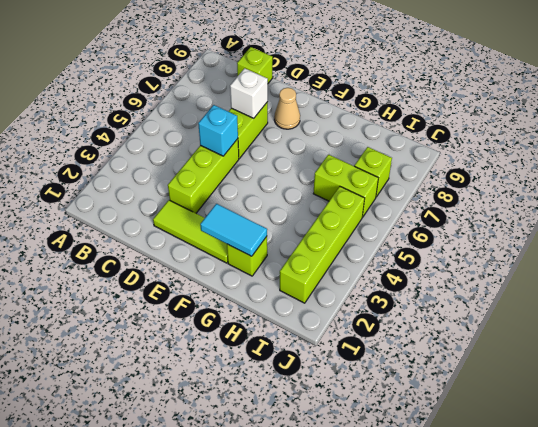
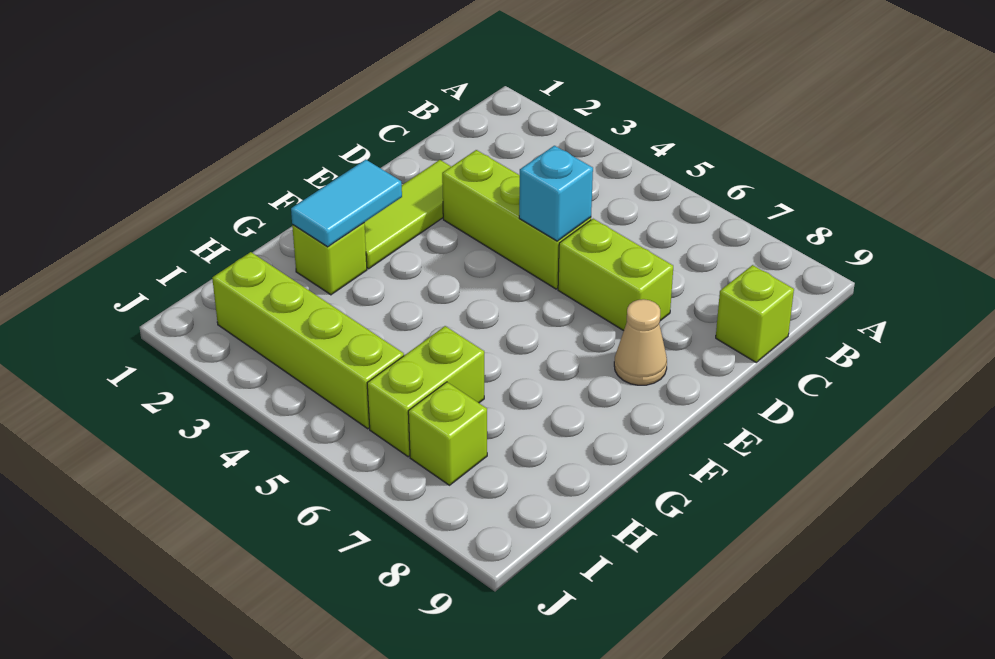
white 1x1 brick [230,68,268,118] -> none

